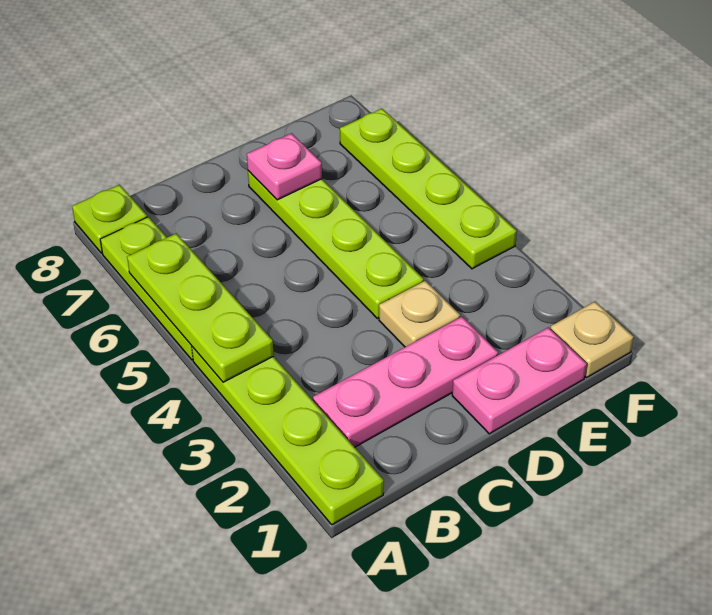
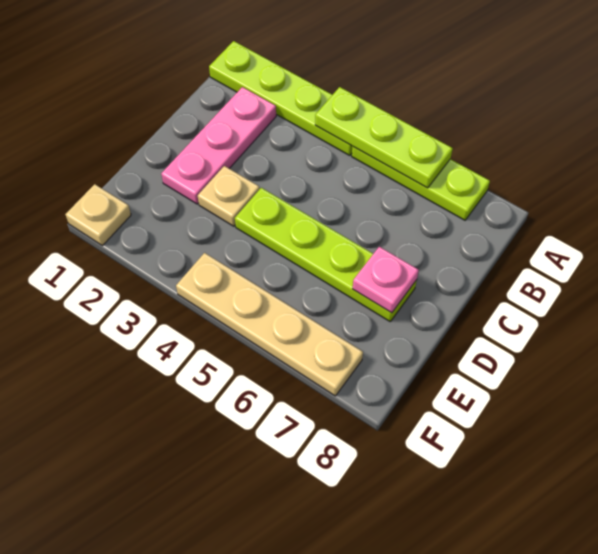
lime 1x1 plate [72,185,147,253] -> none
pink 1x2 plate [452,327,587,434] -> none
lime 1x4 plate [340,109,517,269] -> tan 1x4 plate [176,253,363,396]

